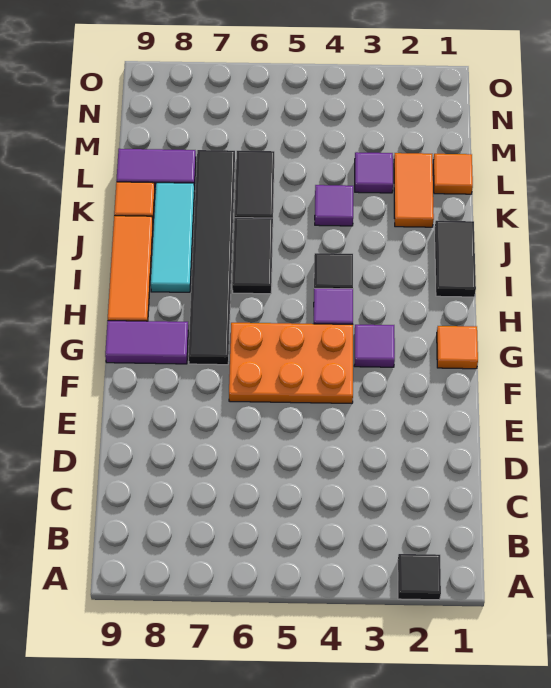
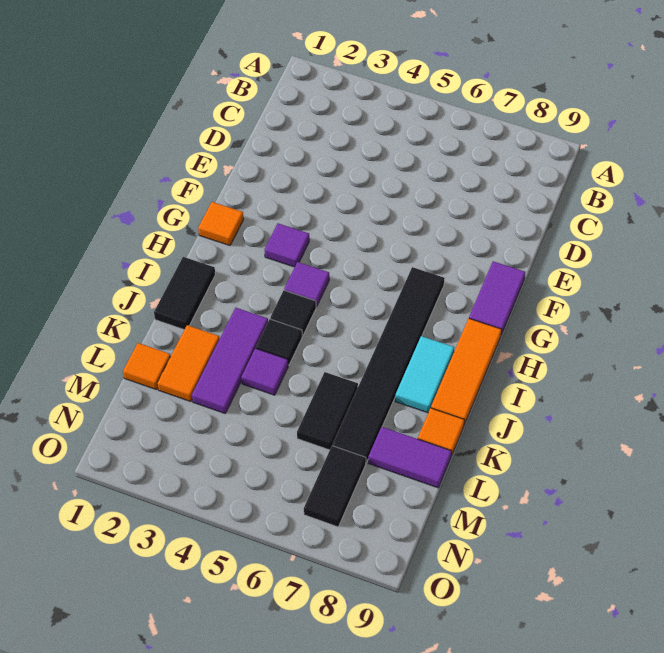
black 1x1 tile [398,554,441,600] -> black 1x1 tile moved to [256,319,302,365]
orange 2x3 plate [229,323,353,404] -> none
purple 1x2 tile [105,321,188,364] -> purple 1x2 tile turned to [469,261,525,335]
black 1x2 tile [232,218,273,294] -> black 1x2 tile moved to [304,446,366,527]
cyan 1x3 tile [151,183,194,292] -> cyan 1x2 tile [395,336,454,413]
purple 1x1 tile [355,152,393,193] -> purple 1x3 tile [192,308,268,413]

